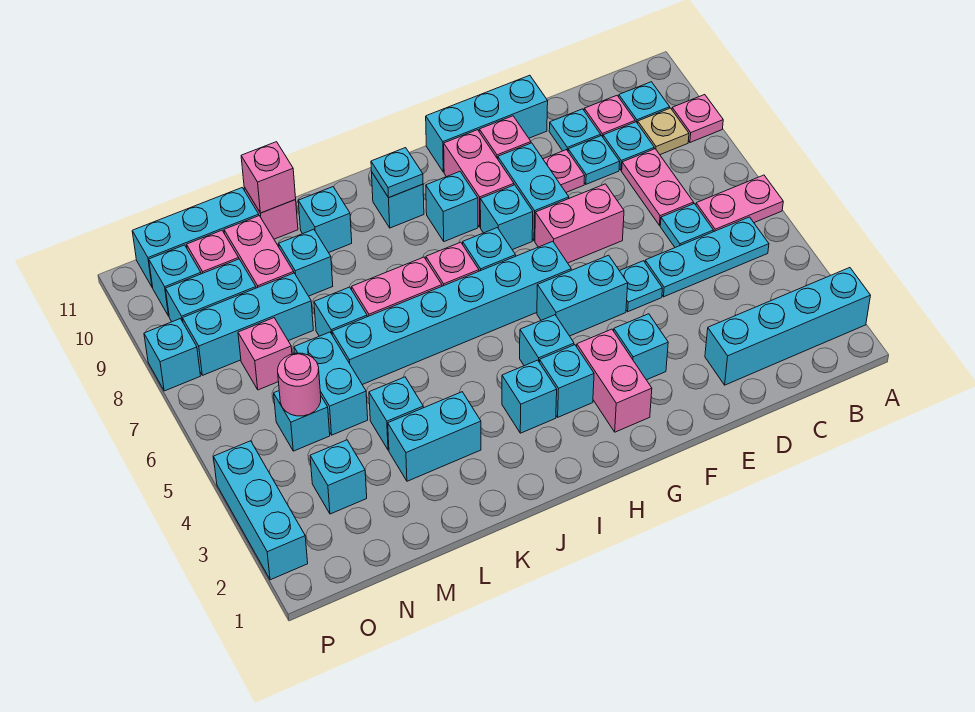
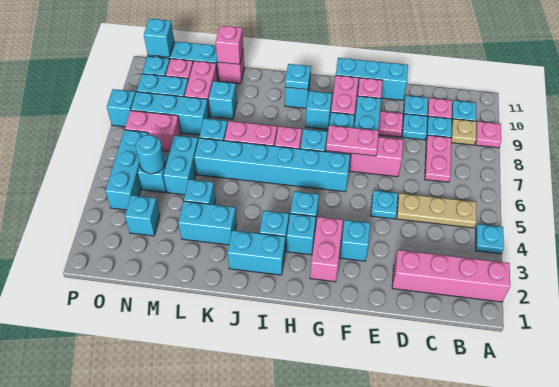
cyan 1x4 brick [705,268,870,385] -> pink 1x4 brick [392,250,510,302]
pink 1x2 plate [696,175,783,232] -> pink 1x2 plate moved to [326,125,379,156]
cyan 1x3 plate [645,217,769,297] -> tan 1x3 plate [397,193,476,228]
cyan 1x1 plate [660,204,713,247] -> cyan 1x1 plate moved to [476,224,504,254]
cyan 1x2 brick [537,255,628,336] -> cyan 1x2 brick moved to [228,230,285,275]
cyan 1x1 brick [298,187,352,253] -> cyan 1x1 brick moved to [144,19,174,57]
pink 1x1 round brick [278,353,321,416] -> cyan 1x1 round brick [135,135,165,174]
pink 1x1 brick [238,318,292,390] -> pink 1x2 brick [125,110,181,151]
cyan 1x3 brick [213,441,308,580] -> cyan 1x3 brick moved to [105,130,148,210]

